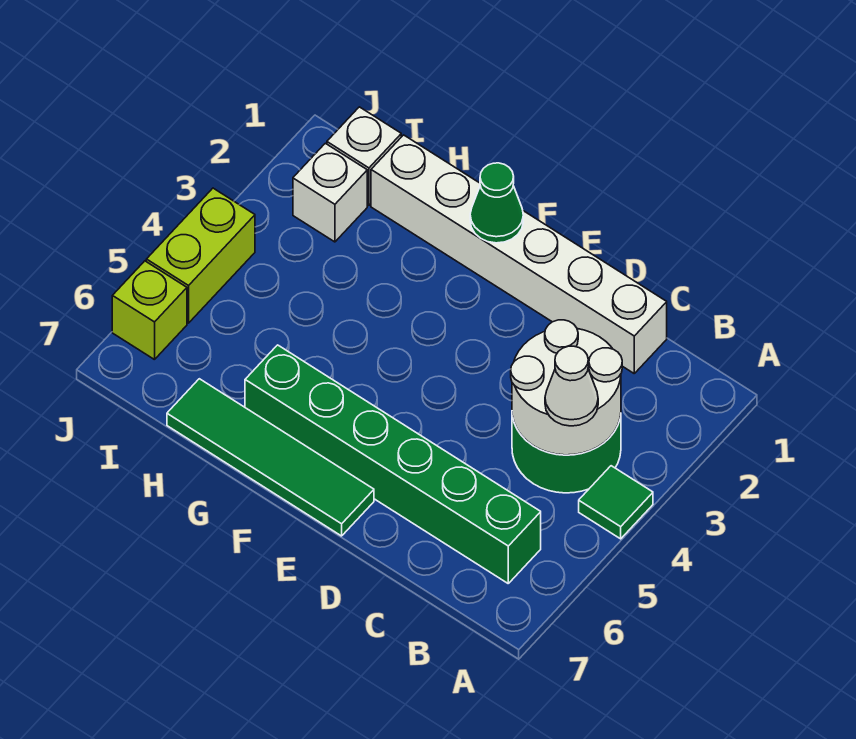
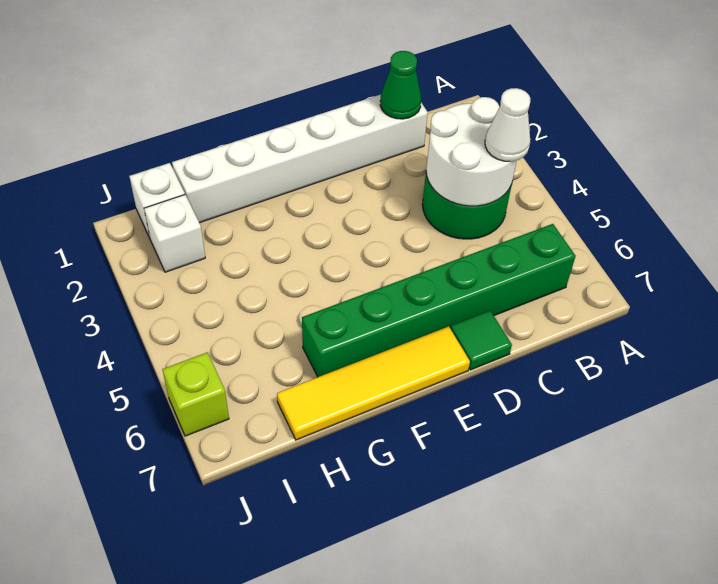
green 1x1 tile [579,466,653,539] -> green 1x1 tile moved to [450,310,512,370]
green 1x4 tile [167,379,374,536] -> yellow 1x4 tile [277,326,470,440]
green 1x1 cone [470,163,523,243] -> green 1x1 cone moved to [380,51,421,119]
lime 1x2 brick [146,188,255,323] -> none

